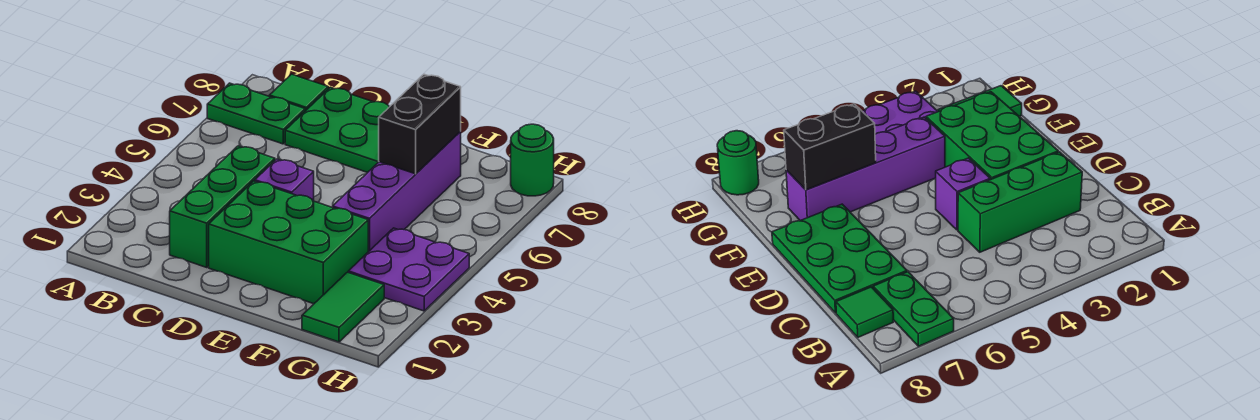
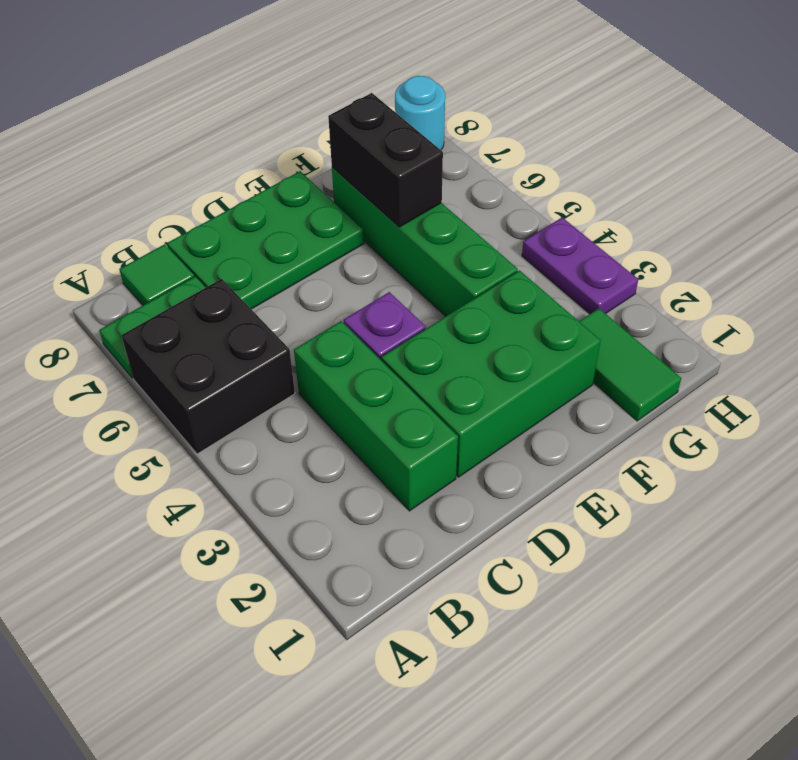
none -> black 2x2 brick [121,279,295,454]
purple 1x4 brick [333,132,461,252] -> green 1x4 brick [332,167,518,316]
purple 2x2 plate [348,228,469,311] -> purple 1x2 plate [522,217,638,314]
green 1x1 round brick [511,124,554,196] -> cyan 1x1 round brick [395,76,445,150]

